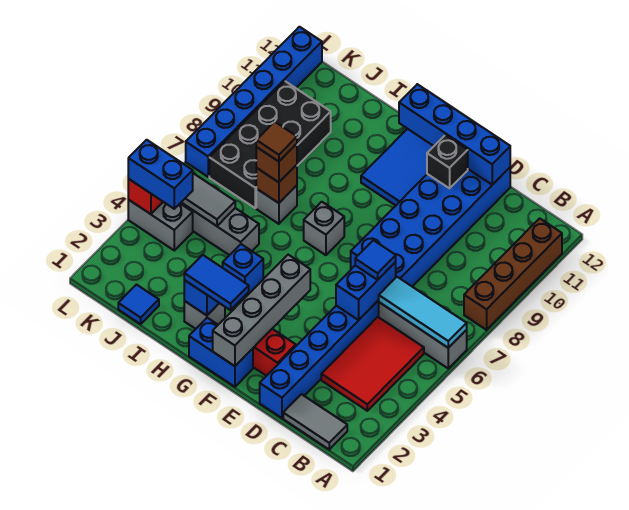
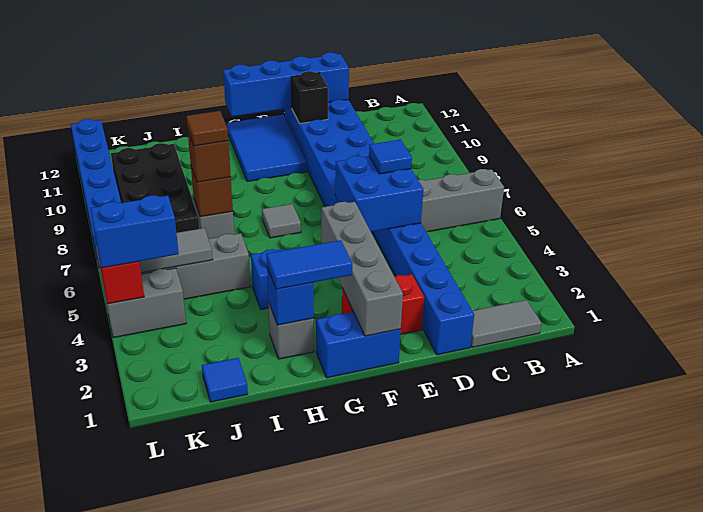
cyan 1x3 tile [379,277,467,348] -> none
brown 1x4 brick [464,218,562,330] -> none
red 2x3 tile [321,317,424,411] -> none
blue 1x2 brick [336,262,396,320] -> blue 2x2 brick [335,156,423,232]
grey 1x1 brick [304,202,344,255] -> grey 1x1 tile [262,204,301,238]

